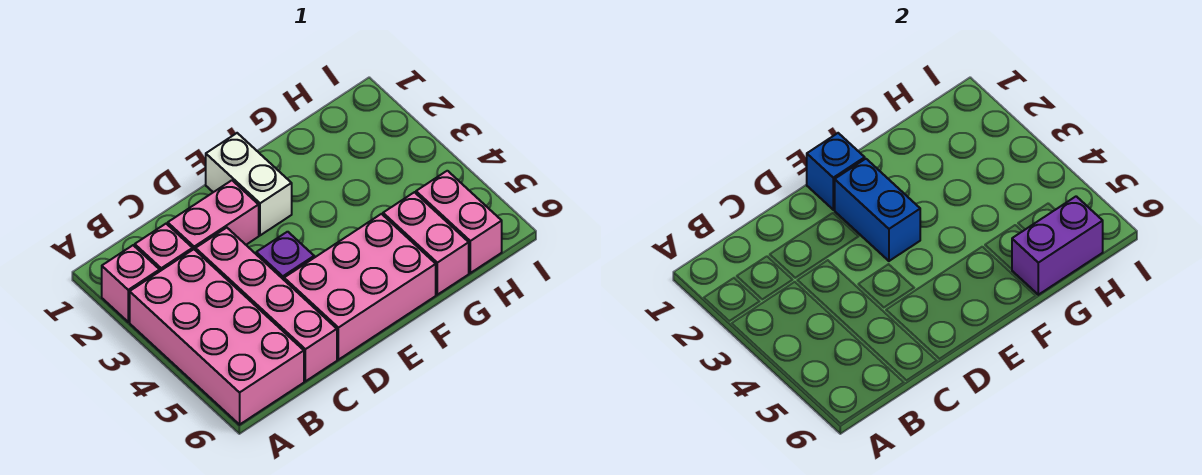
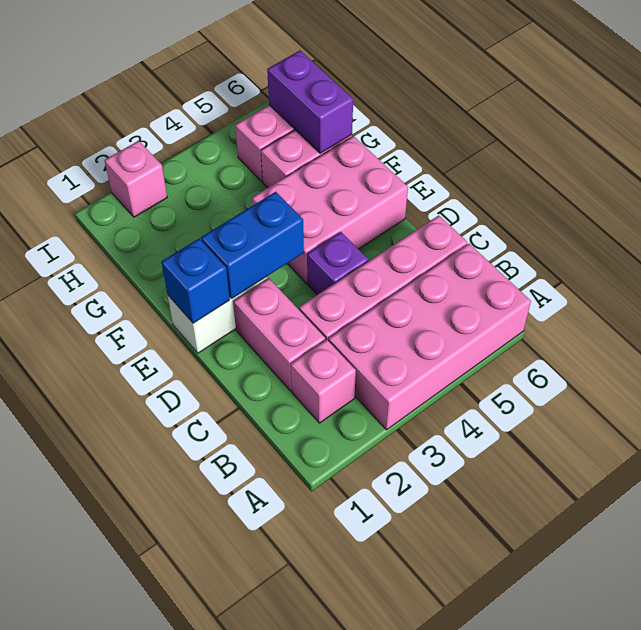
pink 1x1 brick [102,245,160,322] -> pink 1x1 brick moved to [104,141,167,217]
pink 2x3 brick [284,214,436,360] -> pink 2x3 brick turned to [252,136,408,283]

